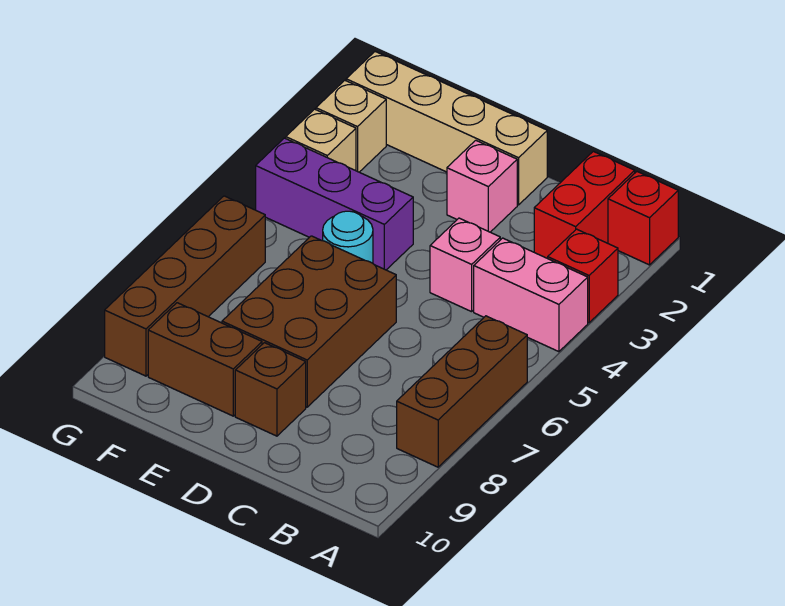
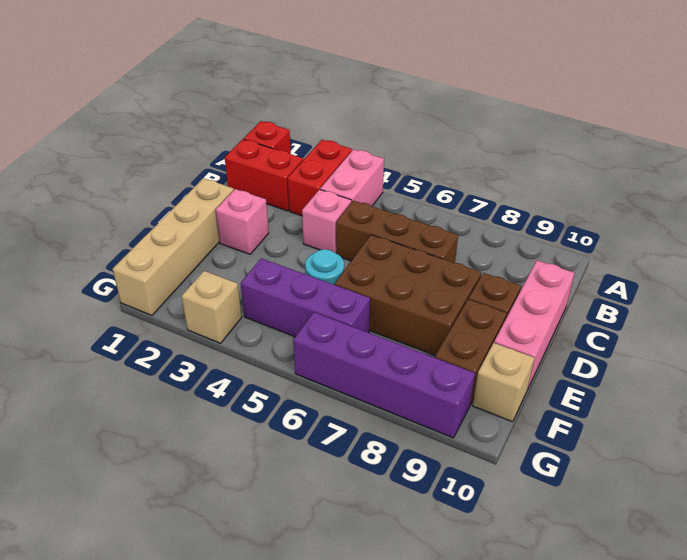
red 1x1 brick [548,229,618,323] -> red 1x2 brick [288,140,352,216]
brown 1x3 brick [397,316,527,467] -> brown 1x3 brick moved to [336,201,458,263]
none -> pink 1x3 brick [494,261,575,390]
purple 1x3 brick [256,138,413,270] -> purple 1x3 brick turned to [241,258,370,337]
tan 1x1 brick [316,80,386,172] -> tan 1x1 brick moved to [473,343,534,422]
brown 1x4 brick [105,196,265,376] -> purple 1x4 brick [293,312,475,438]

